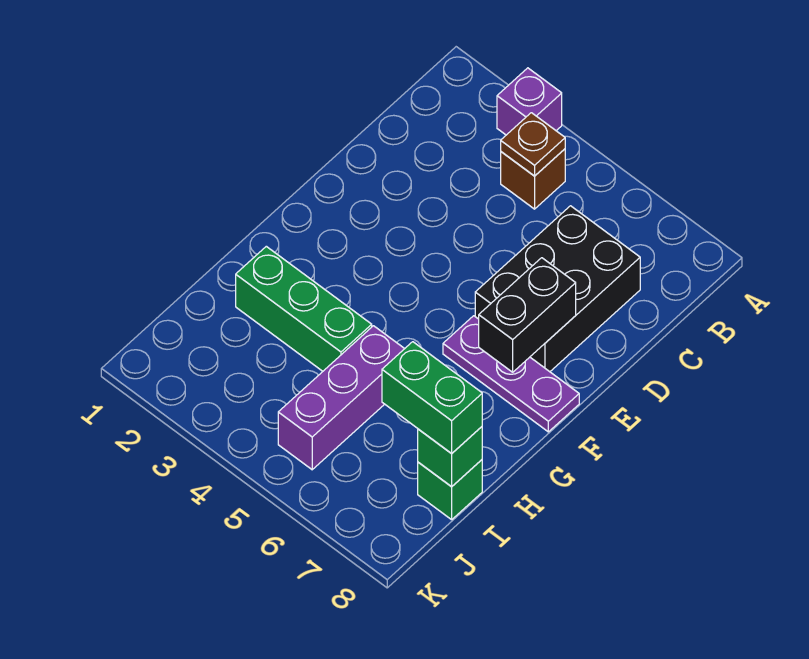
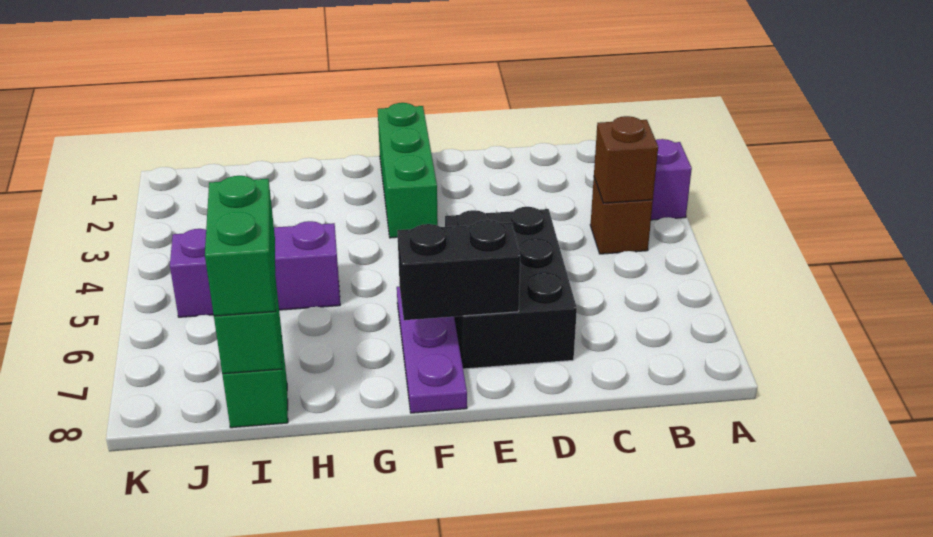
brown 1x1 plate [501,113,565,176] -> brown 1x1 brick [594,116,658,203]
black 2x3 brick [475,206,640,372] -> black 2x3 brick turned to [445,207,577,369]
green 1x3 brick [236,246,372,371] -> green 1x3 brick moved to [378,103,438,238]

